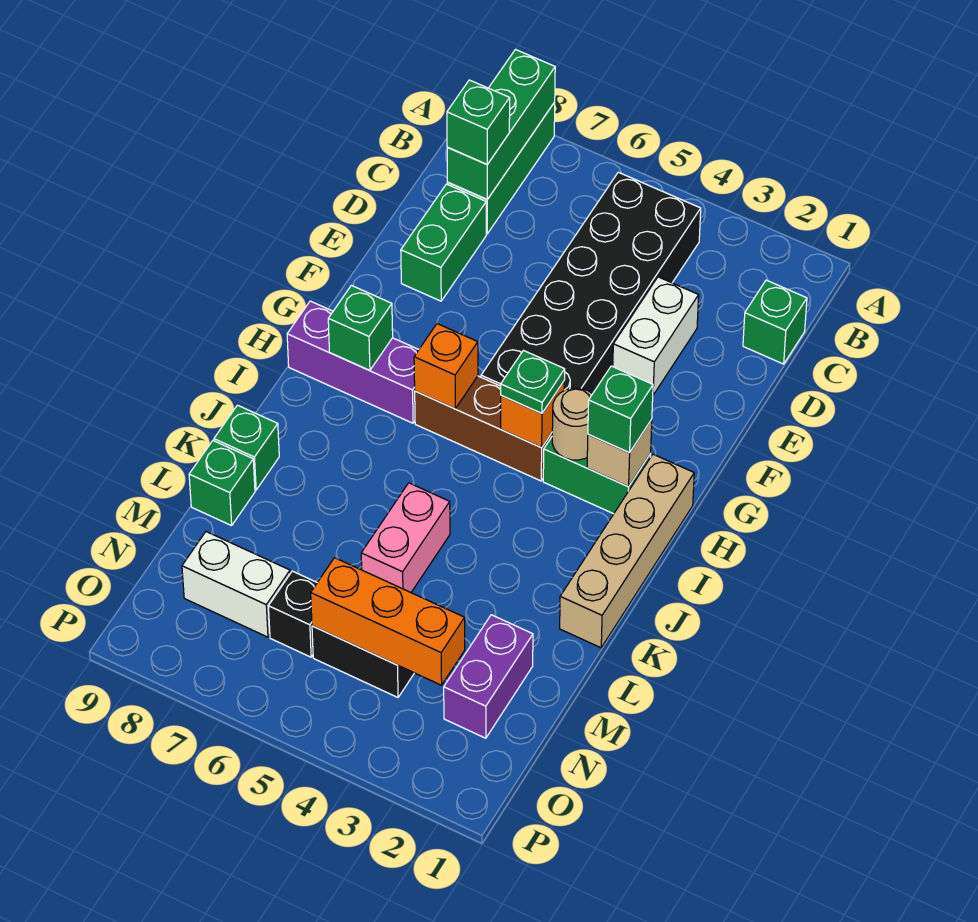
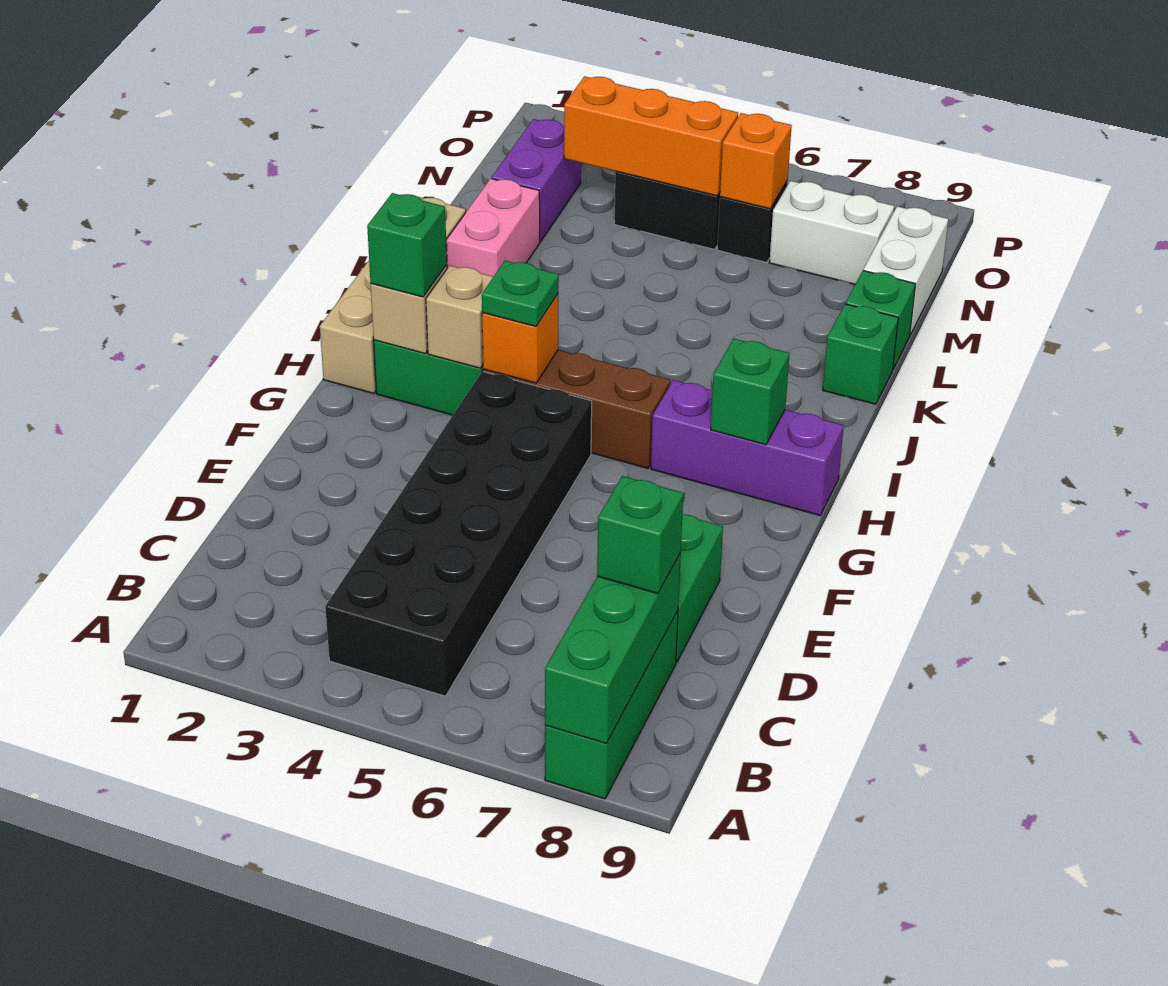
green 1x1 brick [743,280,807,364] -> none
white 1x2 brick [613,277,699,395] -> white 1x2 brick moved to [863,206,948,335]
tan 1x1 round brick [552,388,592,460] -> tan 1x1 brick [426,266,493,368]
orange 1x1 brick [414,324,478,409] -> orange 1x1 brick moved to [720,113,792,209]
pink 1x2 brick [361,483,450,592] -> pink 1x2 brick moved to [446,178,540,277]

